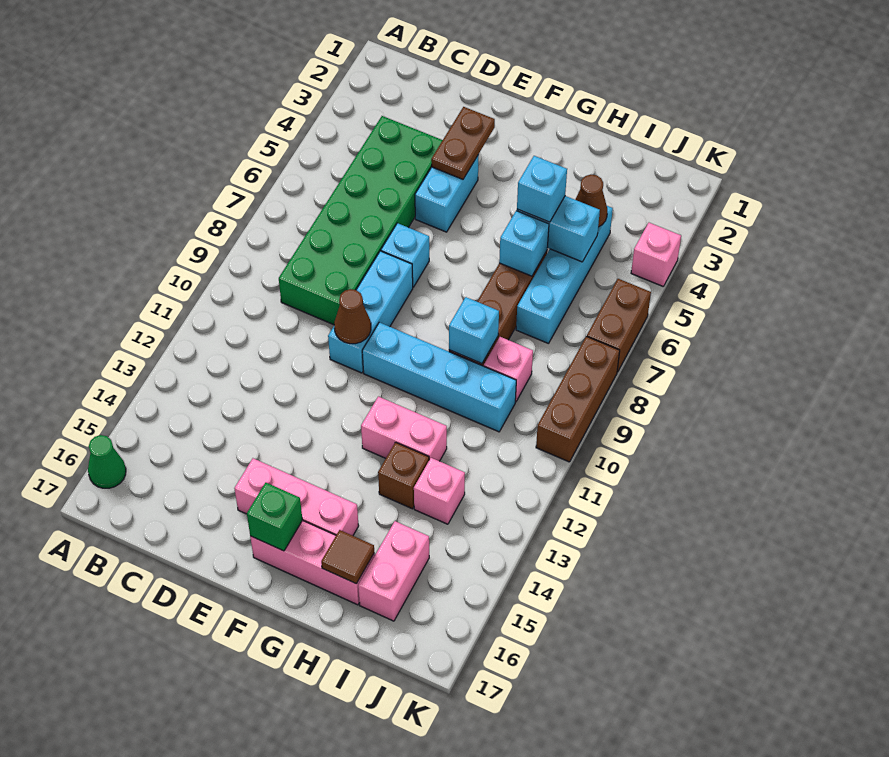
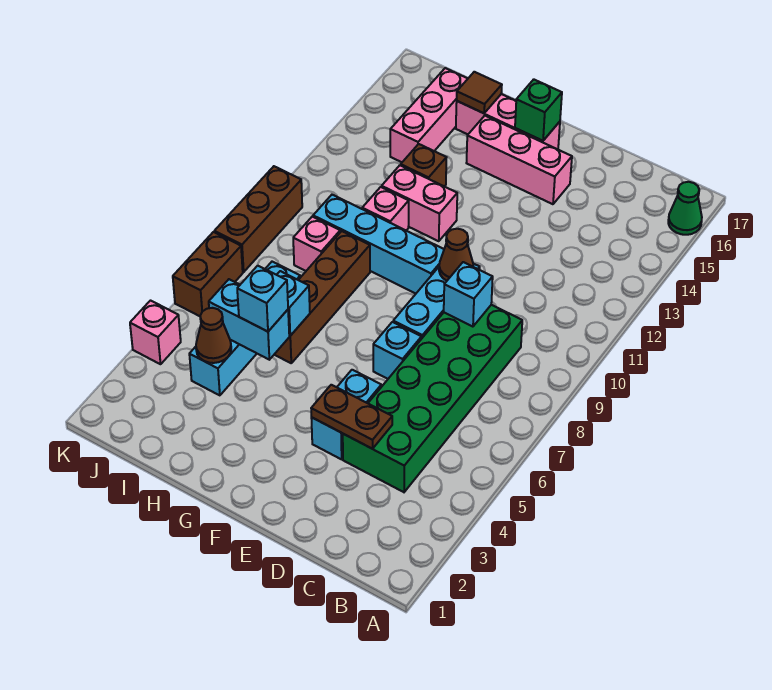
brown 1x2 plate [431,107,495,179] -> brown 1x2 plate turned to [311,385,392,449]
cyan 1x1 brick [449,297,499,364] -> cyan 1x1 brick moved to [444,262,493,327]
pink 1x1 brick [414,458,465,524] -> pink 1x1 brick moved to [362,187,409,230]
pink 1x2 brick [358,521,429,621] -> pink 1x3 brick [390,68,468,162]

